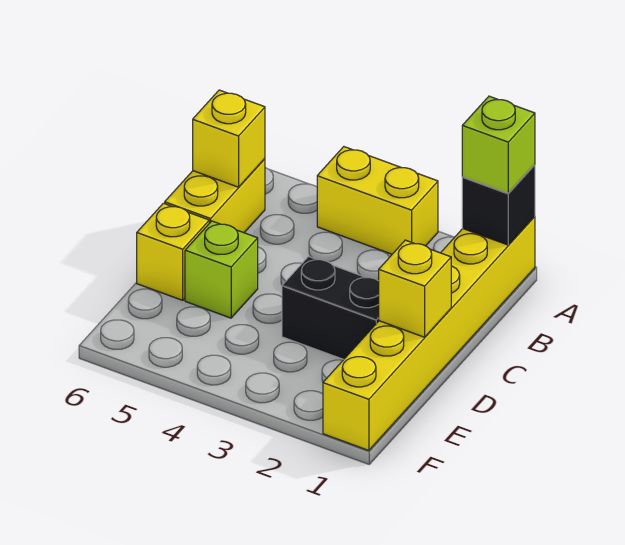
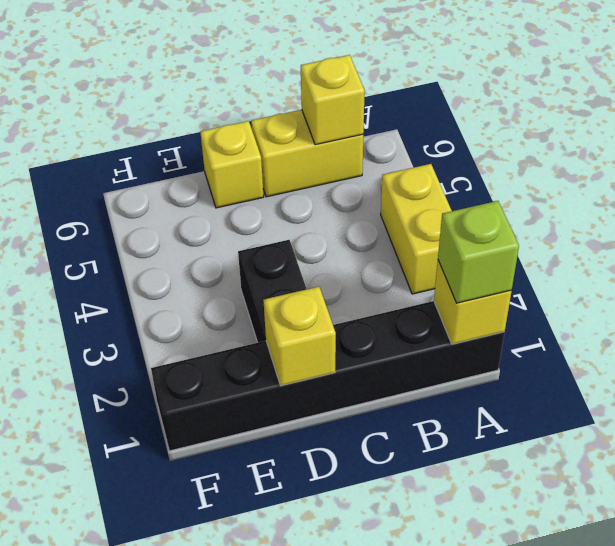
yellow 1x6 brick [323,216,535,451] -> black 1x6 brick [151,301,505,451]
black 1x1 brick [462,165,535,245] -> yellow 1x1 brick [434,260,511,344]
lime 1x1 brick [185,221,258,318] -> none

